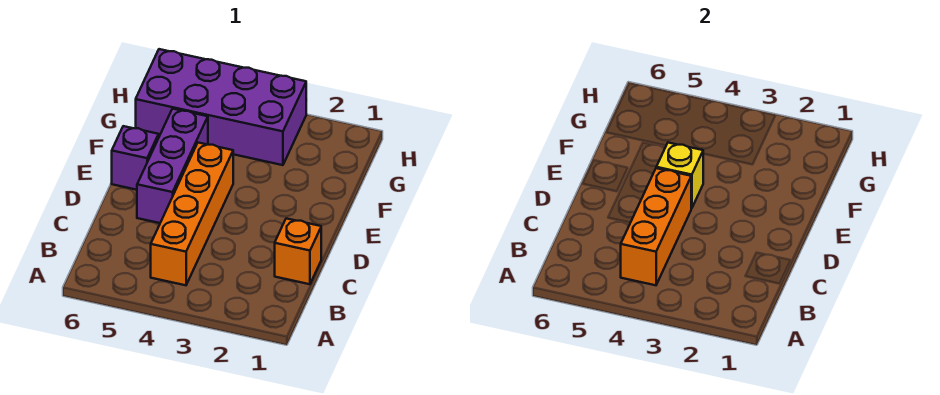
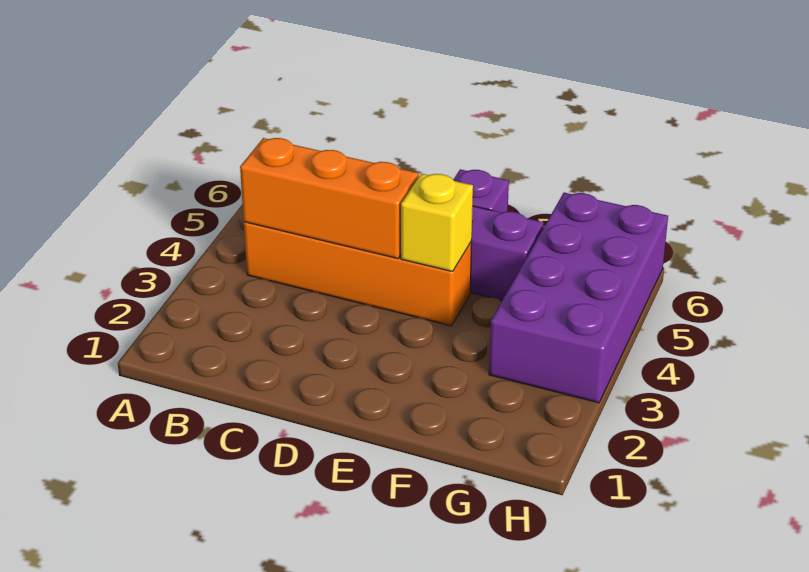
orange 1x1 brick [275,219,321,284] -> none

